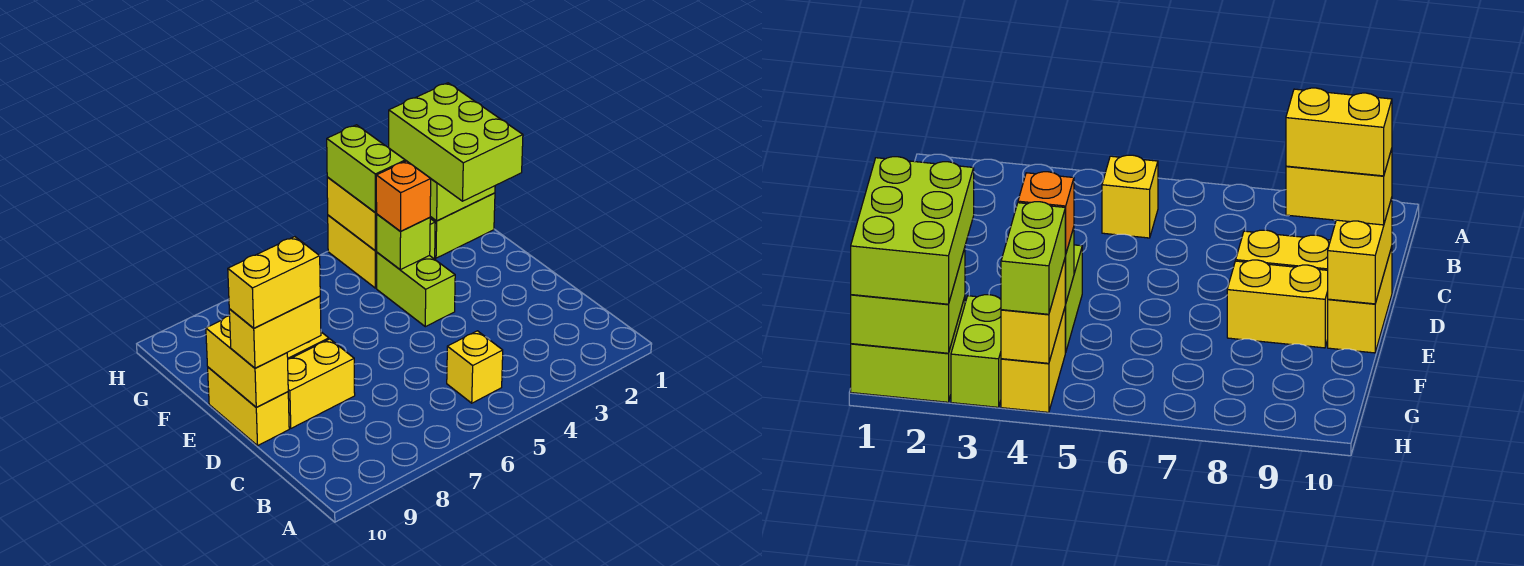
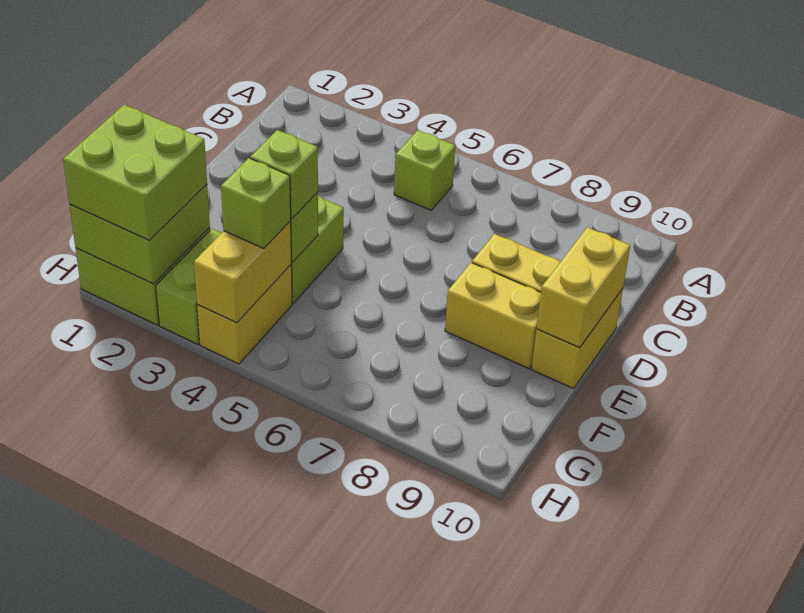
yellow 1x1 brick [447,331,503,403] -> lime 1x1 brick [394,130,455,210]
yellow 1x2 brick [229,296,321,368] -> none
yellow 1x2 brick [228,237,320,328] -> none
lime 2x3 brick [389,83,523,201] -> lime 2x2 brick [63,105,207,240]
orange 1x1 brick [376,161,431,231] -> lime 1x1 brick [250,130,318,219]
lime 1x2 brick [327,125,405,213] -> lime 1x1 brick [221,158,291,249]

